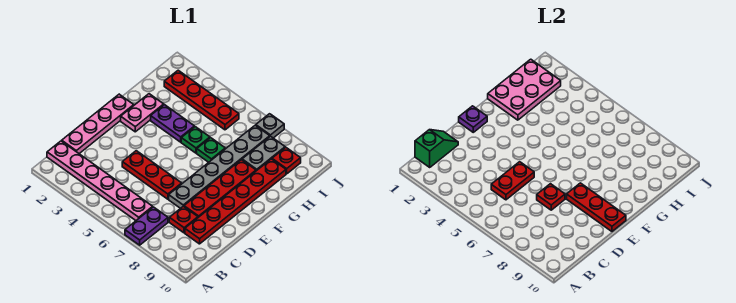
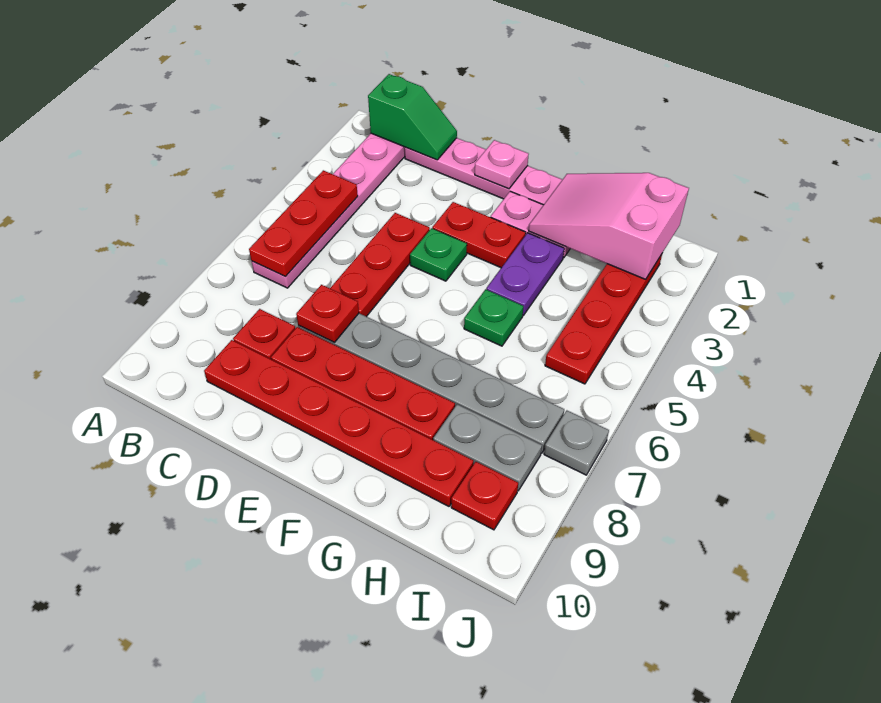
purple 1x2 plate [125,207,168,245] -> none
red 1x2 plate [491,162,534,200] -> red 1x2 plate moved to [432,202,526,268]
purple 1x1 plate [459,106,487,132] -> pink 1x1 plate [475,140,529,189]
red 1x3 plate [567,183,626,231] -> red 1x3 plate moved to [249,170,358,276]
pink 2x3 plate [488,59,561,120] -> pink 2x3 slope [529,173,689,280]
green 1x1 plate [197,138,225,162] -> green 1x1 plate moved to [410,228,467,281]

